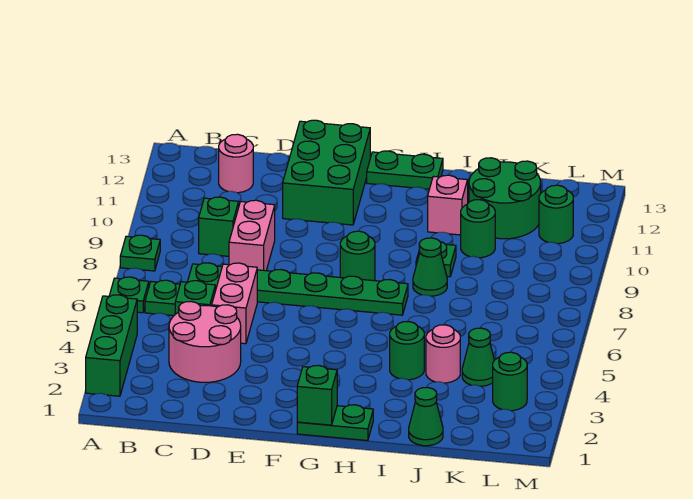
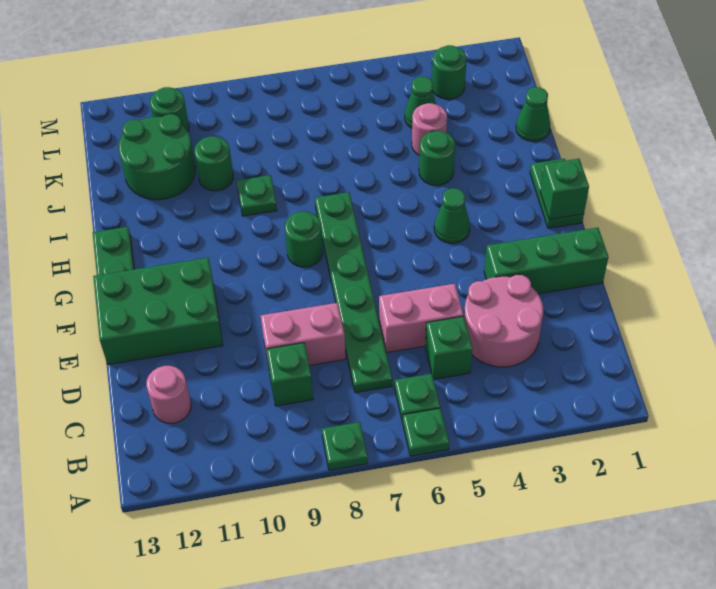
green 1x3 brick [86,295,137,396] -> green 1x3 brick moved to [484,228,608,294]
green 1x1 cone [413,238,447,296] -> green 1x1 cone moved to [434,188,470,243]
pink 1x1 brick [428,175,468,235] -> none

